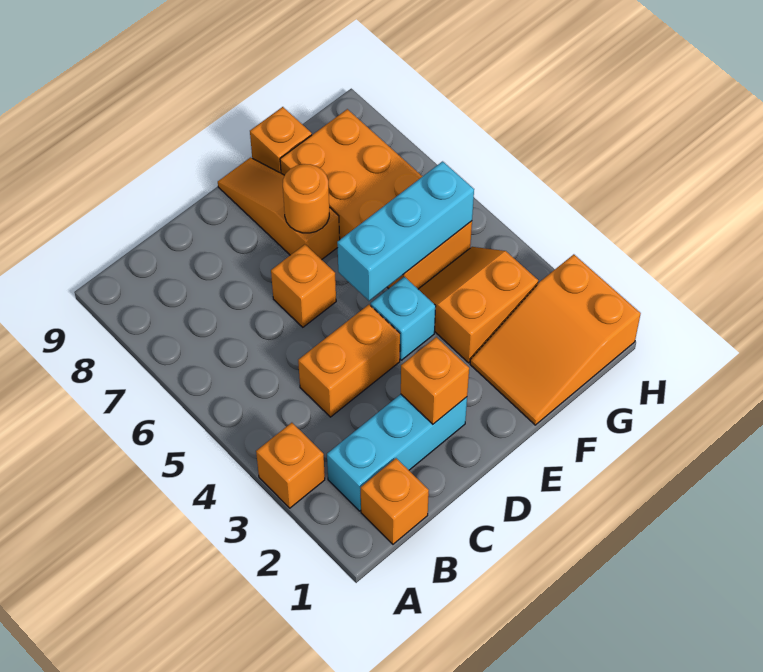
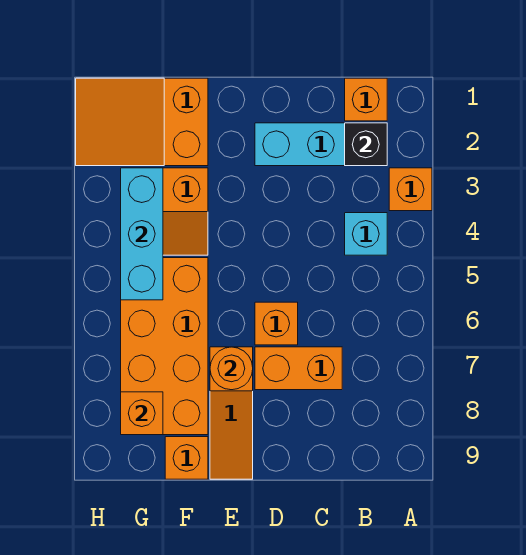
none -> black 1x1 brick [345,123,387,166]
orange 1x2 brick [298,305,400,417] -> orange 1x2 brick moved to [255,347,342,390]
orange 1x1 brick [401,337,469,424] -> orange 1x1 brick moved to [121,392,163,435]
cyan 1x1 brick [371,277,436,360] -> cyan 1x1 brick moved to [345,213,387,255]
cyan 1x3 brick [337,161,474,301] -> cyan 1x3 brick turned to [121,168,163,300]
orange 2x3 slope [470,254,641,425] -> orange 2x3 slope turned to [76,78,208,166]

